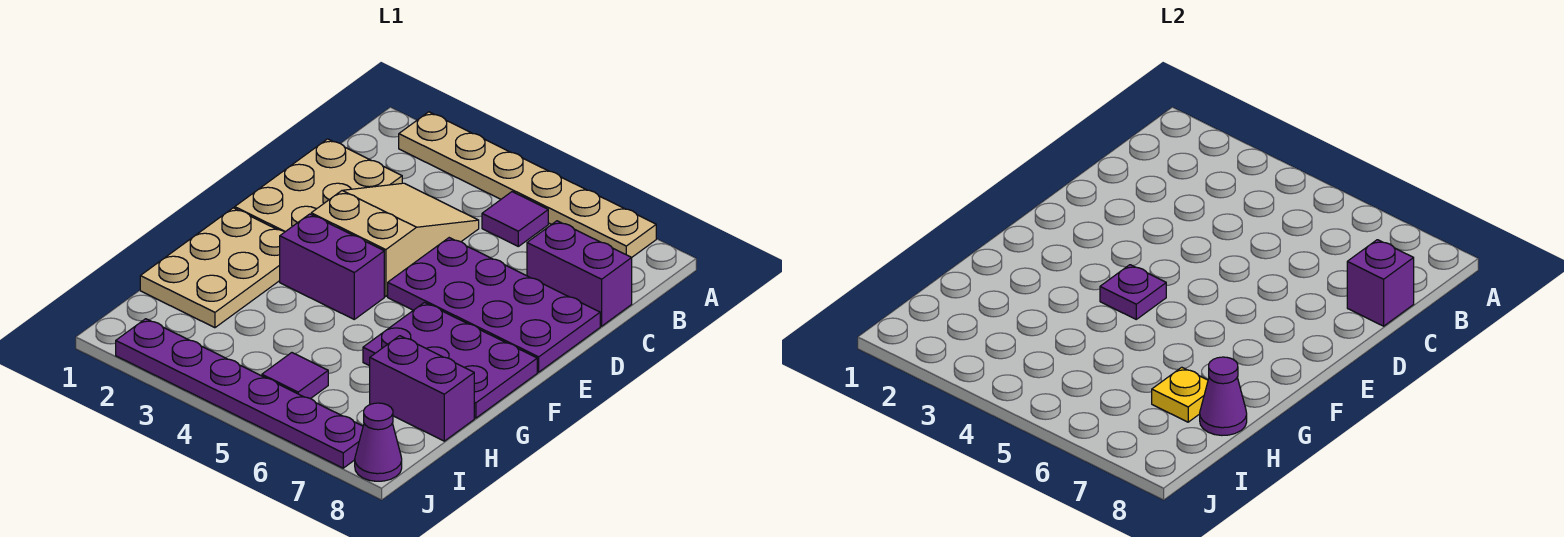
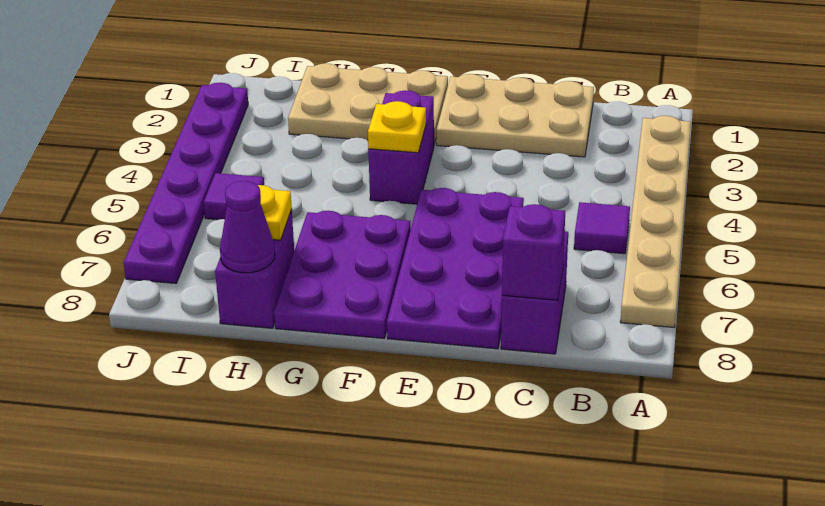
tan 2x3 slope [311,183,479,297] -> none
purple 1x1 plate [1100,265,1166,319] -> yellow 1x1 plate [368,101,426,153]
purple 1x1 cone [355,403,402,481] -> none

